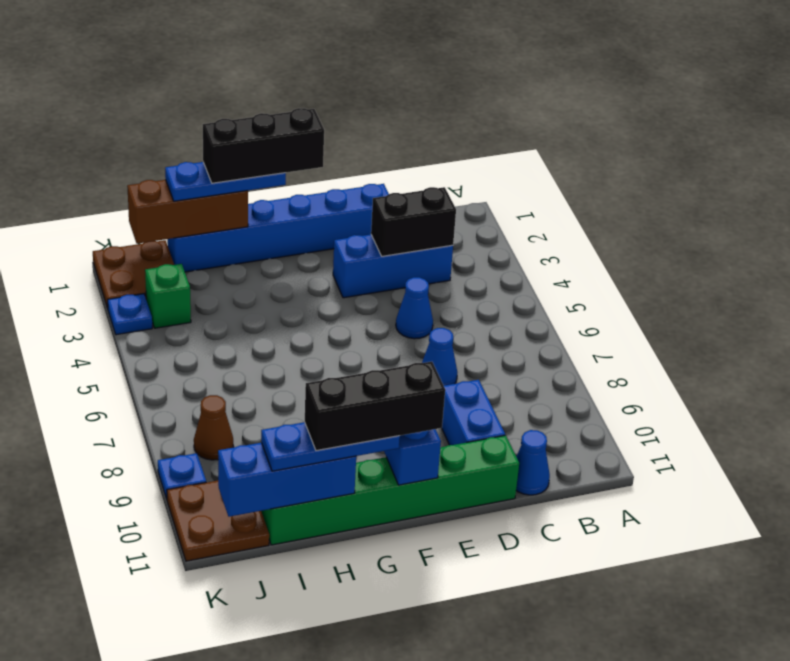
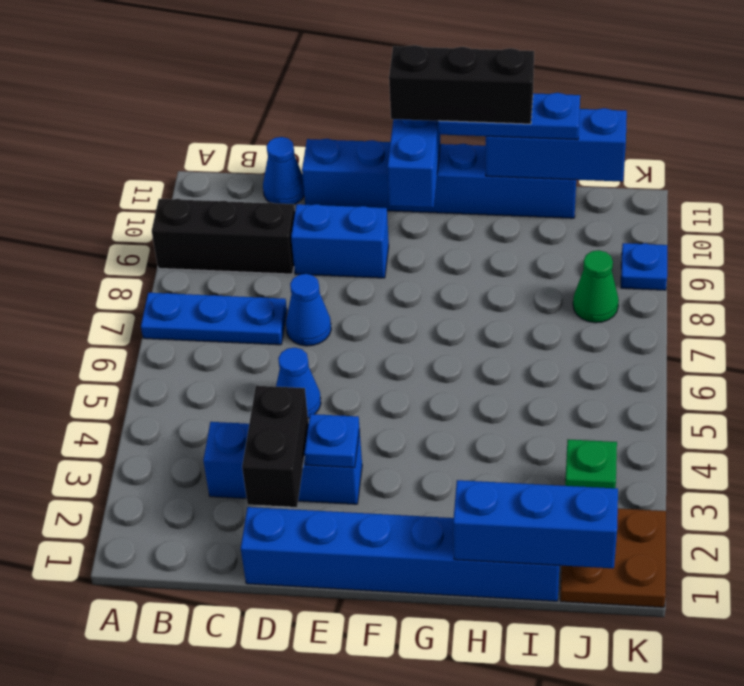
black 1x2 brick [371,187,456,256] -> black 1x2 brick turned to [242,386,309,507]
blue 1x2 brick [442,380,505,445] -> blue 1x2 brick turned to [291,204,389,278]
green 1x6 brick [261,435,519,545] -> blue 1x6 brick [302,139,576,218]
black 1x3 brick [203,108,324,183] -> black 1x3 brick moved to [152,199,295,274]
blue 1x3 plate [165,162,286,201] -> blue 1x3 plate moved to [141,293,287,345]
brown 1x3 brick [127,180,248,244] -> blue 1x3 brick [453,480,618,568]
brown 1x1 cone [194,395,234,460] -> green 1x1 cone [573,250,619,323]
brown 2x2 plate [167,480,269,561] -> none
blue 1x1 plate [108,294,152,335] -> blue 1x1 plate moved to [304,414,360,468]

